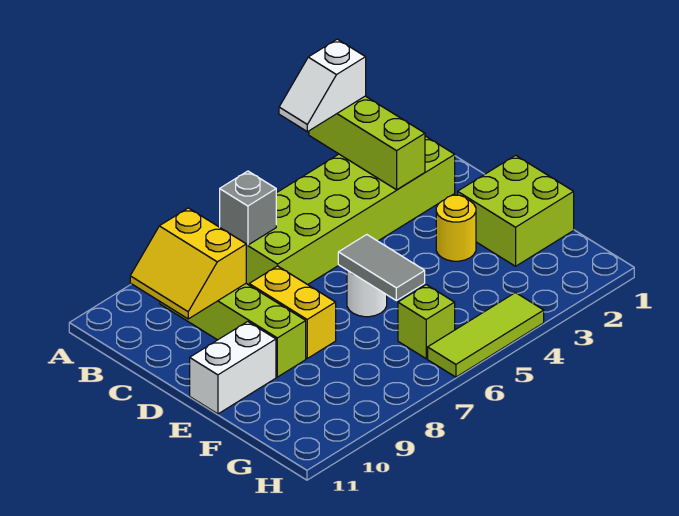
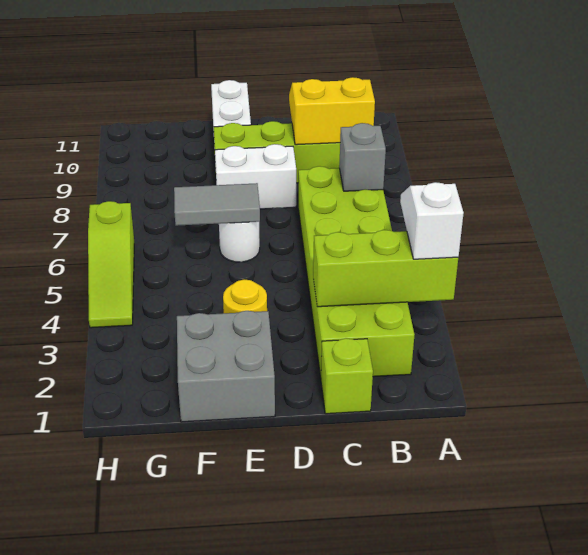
yellow 1x2 brick [249,266,336,358] -> white 1x2 brick [215,144,296,209]
lime 2x2 brick [458,155,574,266] -> grey 2x2 brick [177,311,275,422]
lime 1x1 brick [398,285,455,359] -> lime 1x1 brick moved to [321,338,373,414]
lime 1x3 tile [428,293,544,377] -> lime 1x3 slope [88,201,134,328]

